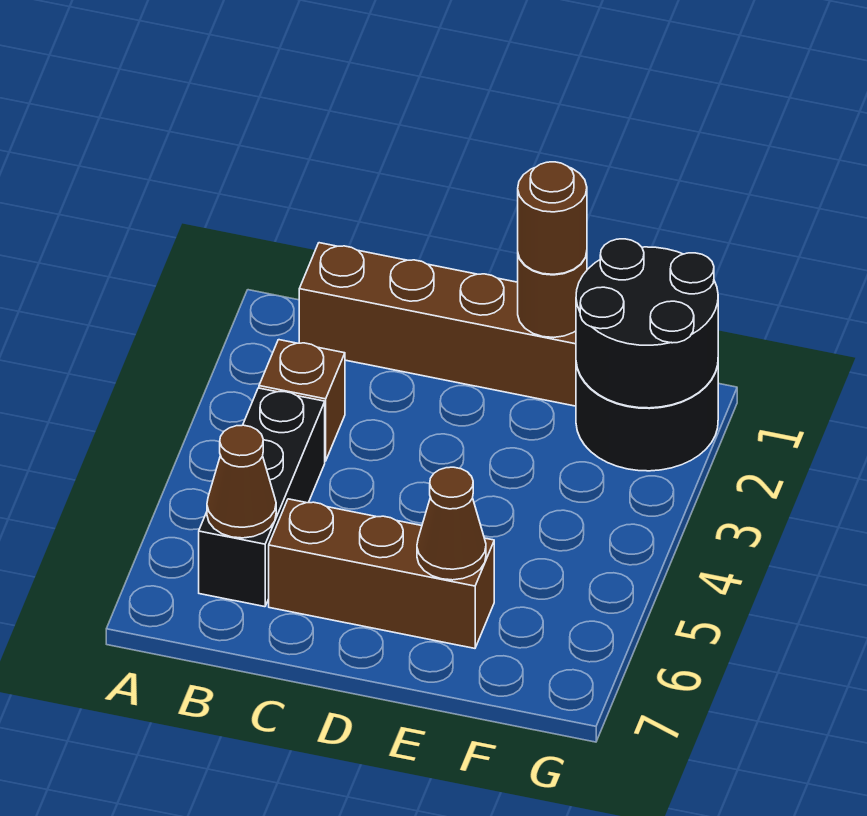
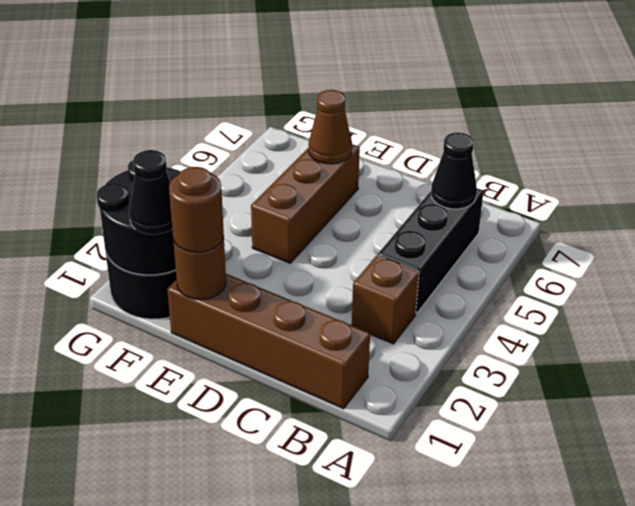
brown 1x1 cone [207,425,276,538] -> black 1x1 cone [431,132,477,209]
brown 1x3 brick [269,499,494,648] -> brown 1x3 brick turned to [251,144,360,263]
none -> black 1x1 cone [129,150,172,234]

